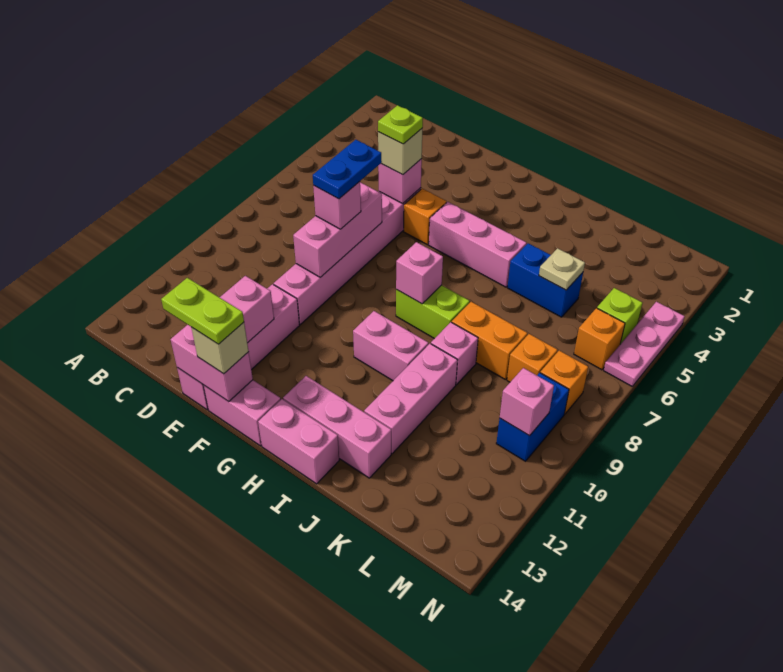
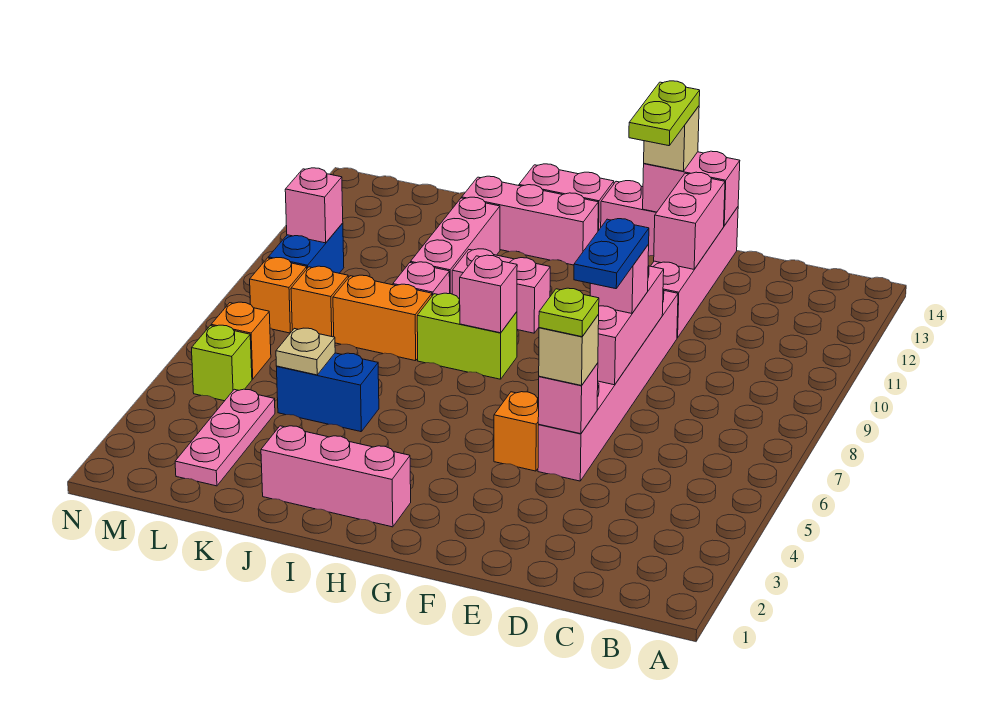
lime 1x2 plate [161,278,244,344] -> lime 1x2 plate turned to [629,81,700,146]
pink 1x3 brick [429,202,527,287] -> pink 1x3 brick moved to [261,426,411,527]
pink 1x3 plate [604,302,685,386] -> pink 1x3 plate moved to [175,389,275,486]

